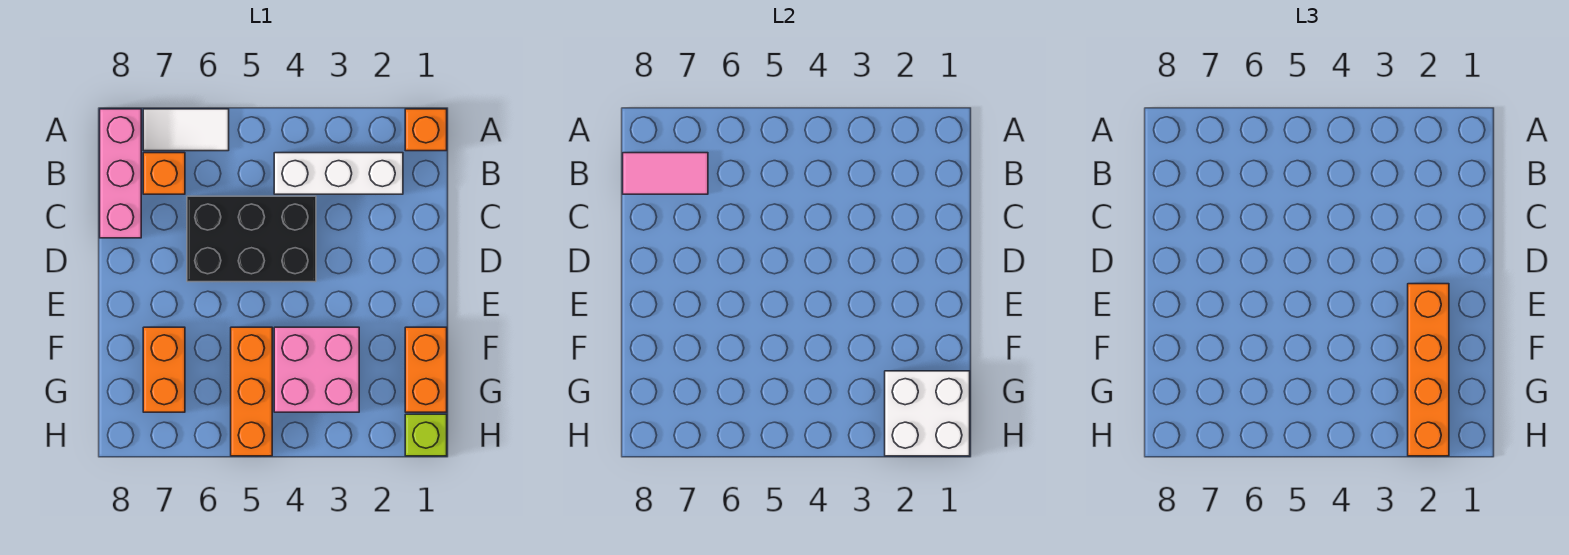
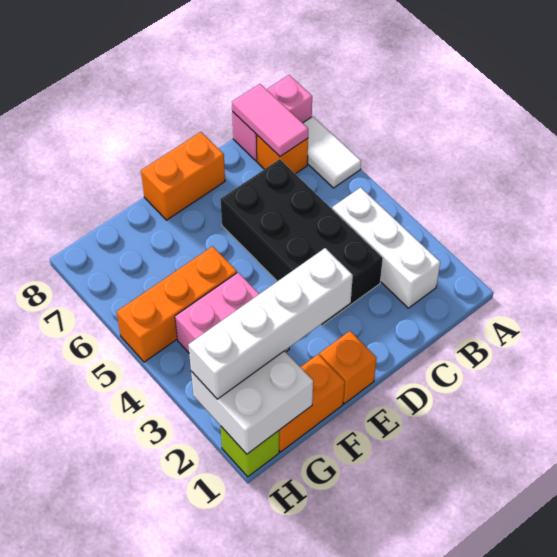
orange 1x1 brick [405,109,447,151] -> orange 1x1 brick moved to [320,331,377,404]
pink 1x3 brick [100,109,141,238] -> pink 1x2 brick [232,75,312,161]
black 2x3 brick [187,196,316,282] -> black 2x4 brick [220,159,383,326]
orange 1x4 brick [1408,284,1449,456] -> white 1x4 brick [188,248,353,399]
orange 1x2 brick [143,327,185,412] -> orange 1x2 brick moved to [141,132,225,220]

